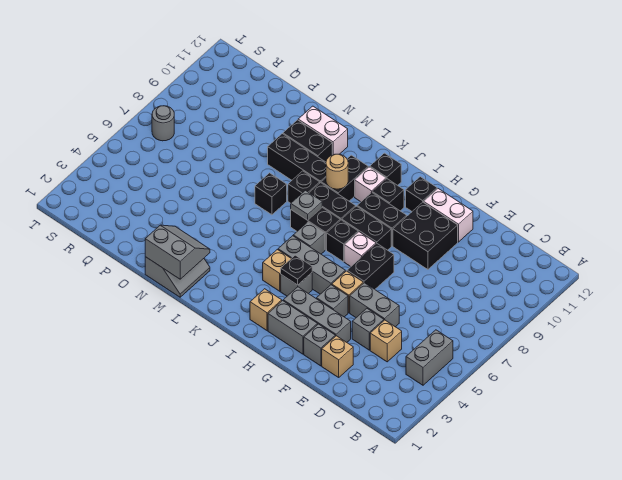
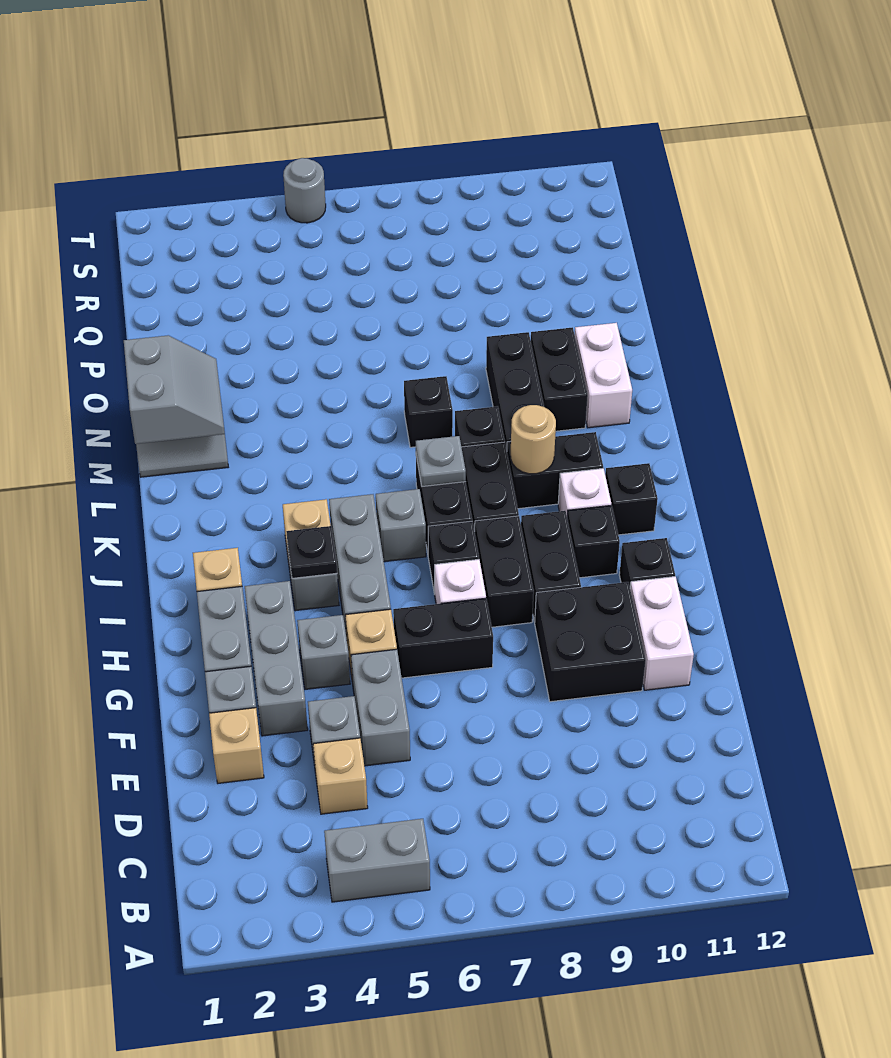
grey 1x1 round brick [152,106,174,141] -> grey 1x1 round brick moved to [283,158,326,223]

